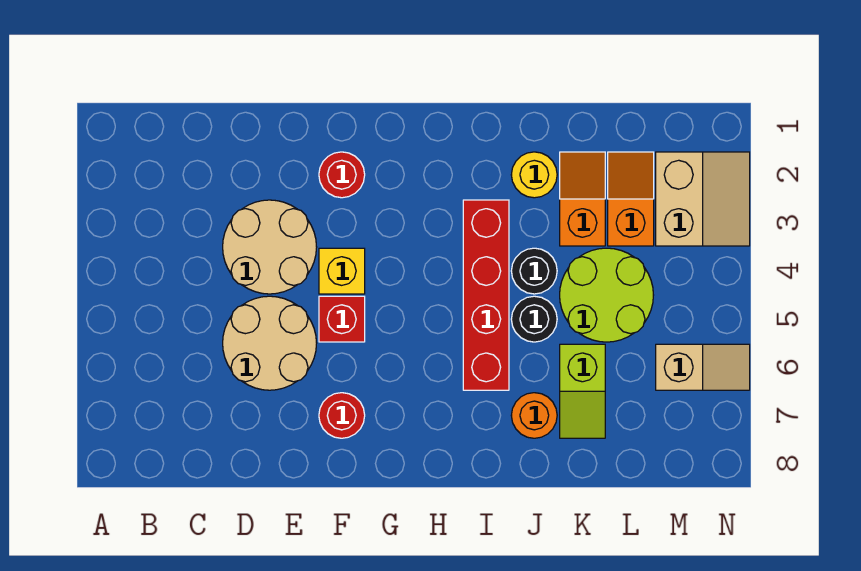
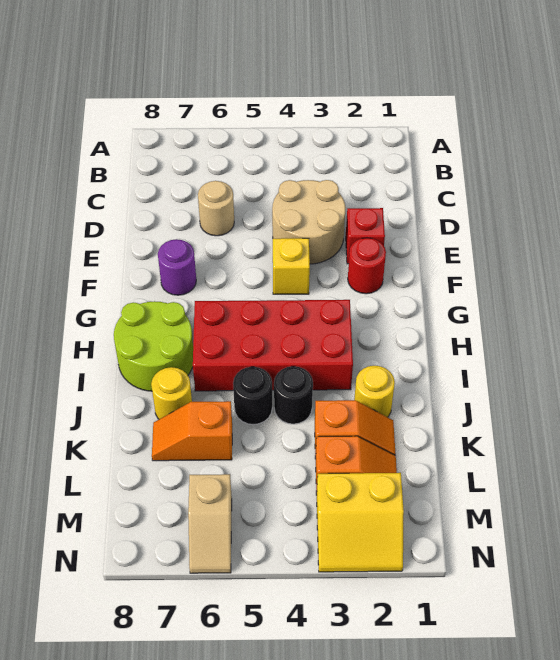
tan 2x2 round brick [223,296,317,390] -> tan 1x1 round brick [198,181,234,236]
red 1x1 brick [319,296,365,342] -> red 1x1 brick moved to [346,208,385,264]
red 1x1 round brick [319,393,365,438] -> purple 1x1 round brick [158,239,196,295]
red 1x4 brick [463,200,509,390] -> red 2x4 brick [193,300,353,391]
orange 1x1 round brick [511,393,557,438] -> yellow 1x1 round brick [151,367,192,419]
lime 2x2 round brick [560,248,653,342] -> lime 2x2 round brick moved to [114,301,193,391]
lime 1x2 slope [560,344,605,438] -> orange 1x2 slope [152,401,232,461]
tan 2x2 slope [656,152,750,246] -> yellow 2x2 slope [317,473,404,572]

